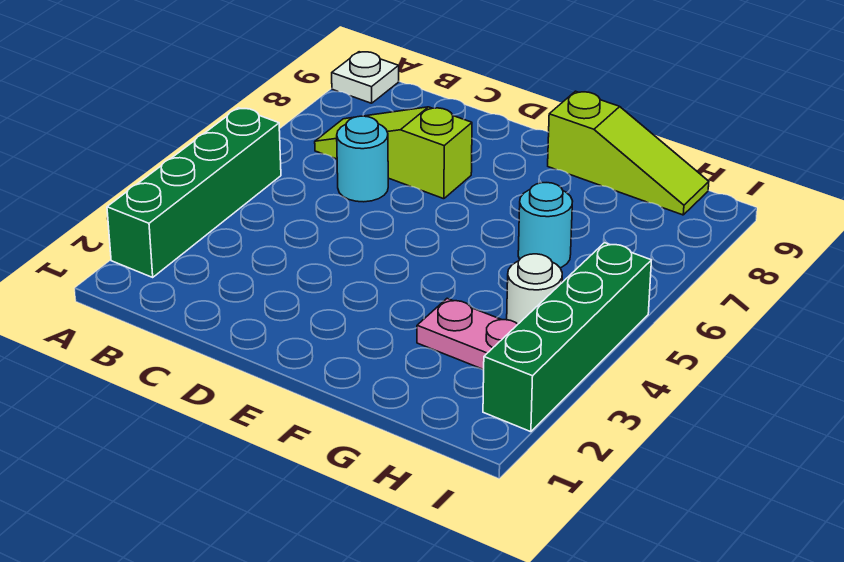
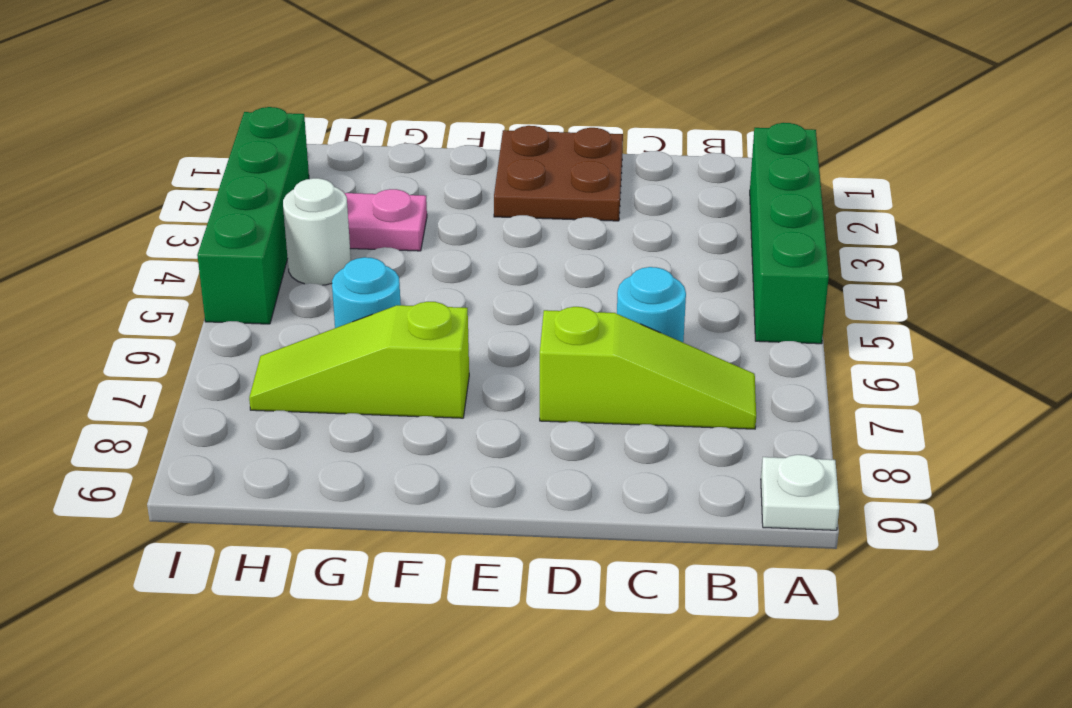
none -> brown 2x2 plate [494,126,623,221]
lime 1x3 slope [548,91,709,215] -> lime 1x3 slope moved to [249,302,469,418]

